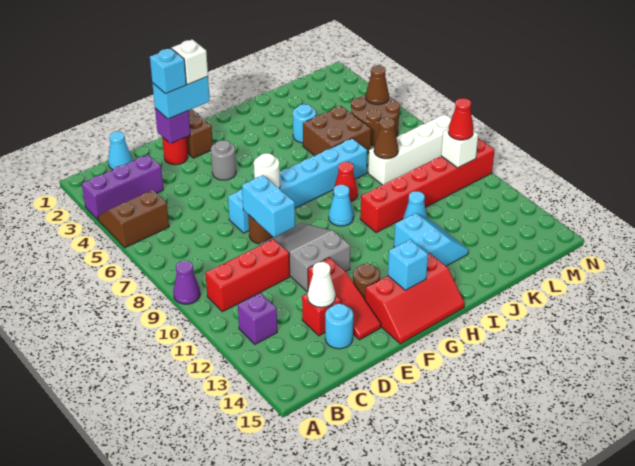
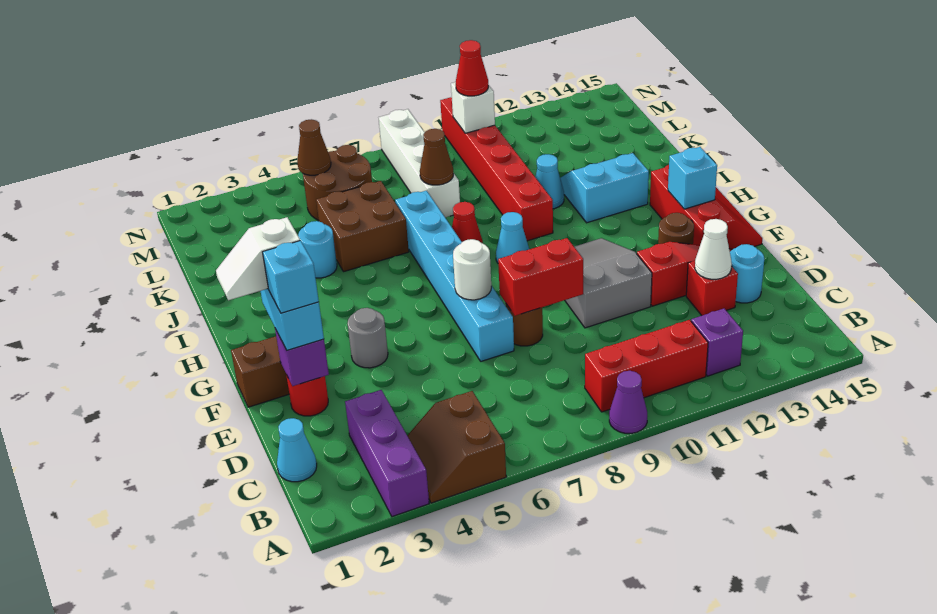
red 1x3 brick [206,239,290,312] -> red 1x3 brick turned to [585,320,708,412]
cyan 1x2 brick [242,175,295,237] -> red 1x2 brick [498,238,583,316]
grey 2x3 slope [260,223,350,292] -> grey 2x3 slope turned to [565,238,652,328]

